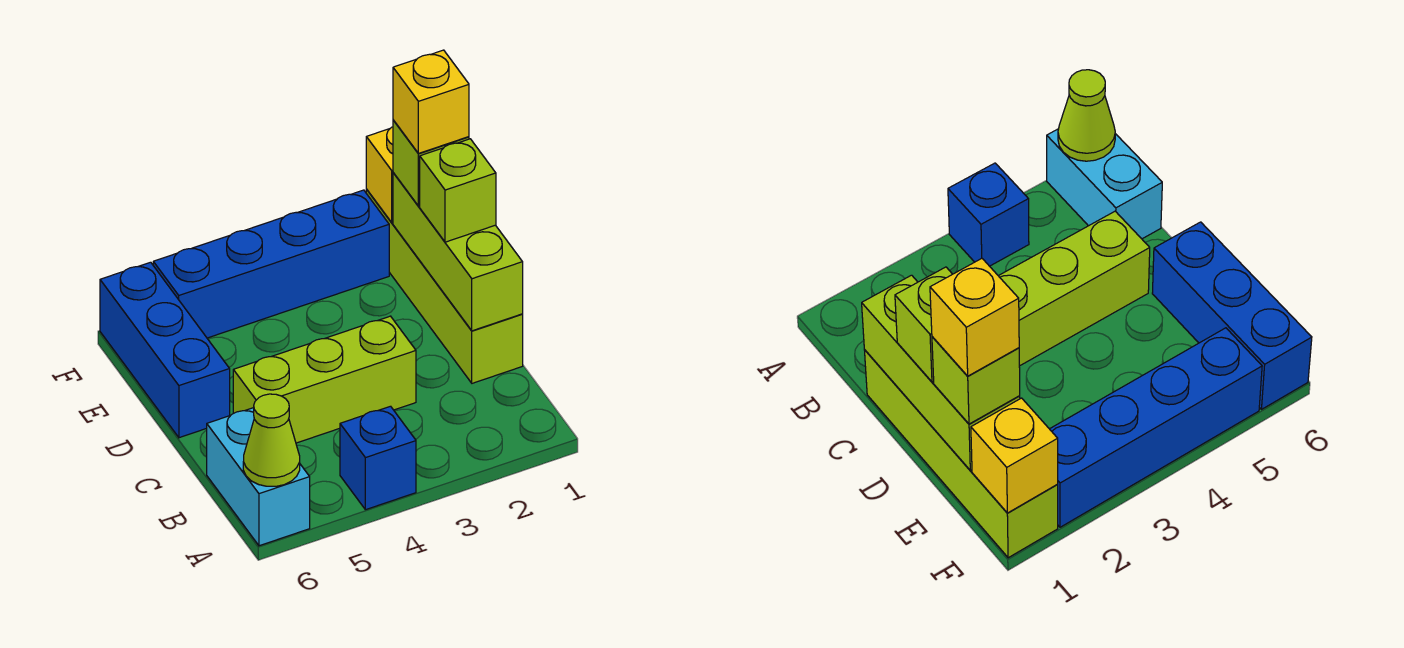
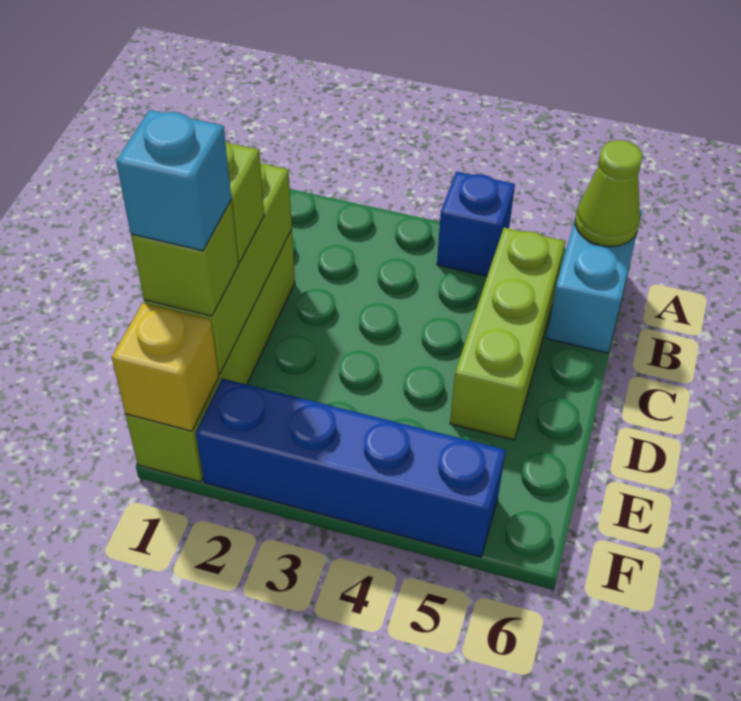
lime 1x3 brick [233,316,416,443] -> lime 1x3 brick turned to [450,228,565,440]
blue 1x3 brick [100,262,230,438] -> none
yellow 1x1 brick [393,50,469,154] -> cyan 1x1 brick [116,110,231,251]

